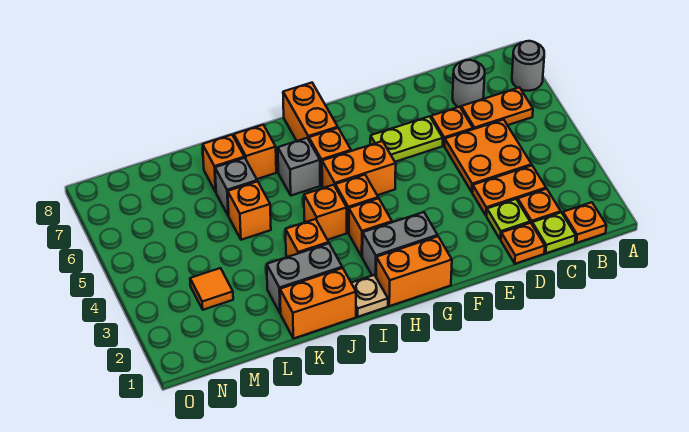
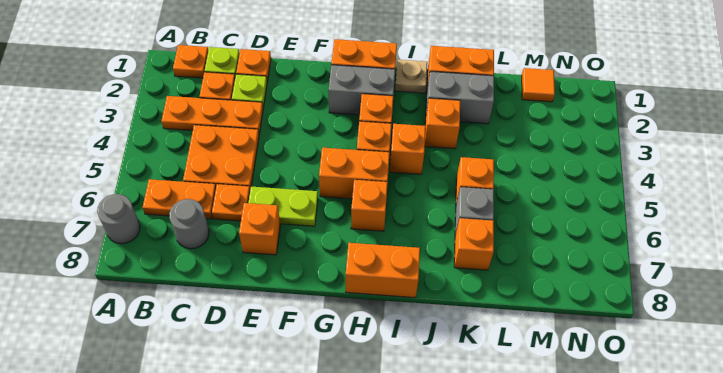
orange 1x2 plate [472,166,546,216] -> orange 1x3 plate [161,96,263,134]
orange 1x2 brick [283,83,338,141] -> orange 1x2 brick turned to [346,243,420,298]
grey 1x1 brick [278,138,320,196] -> none
orange 1x1 brick [234,125,276,179] -> orange 1x1 brick moved to [239,203,280,255]
orange 1x1 tile [190,268,233,310] -> orange 1x1 tile moved to [522,68,555,102]

